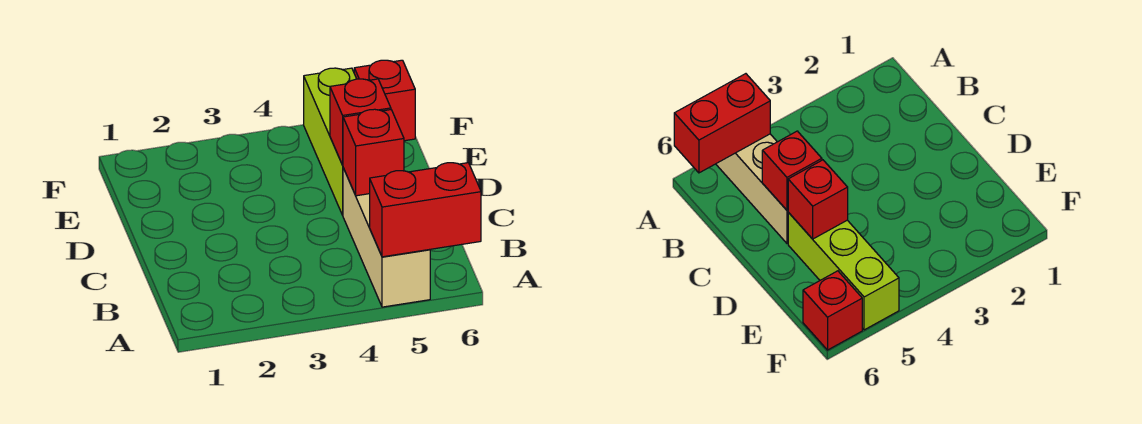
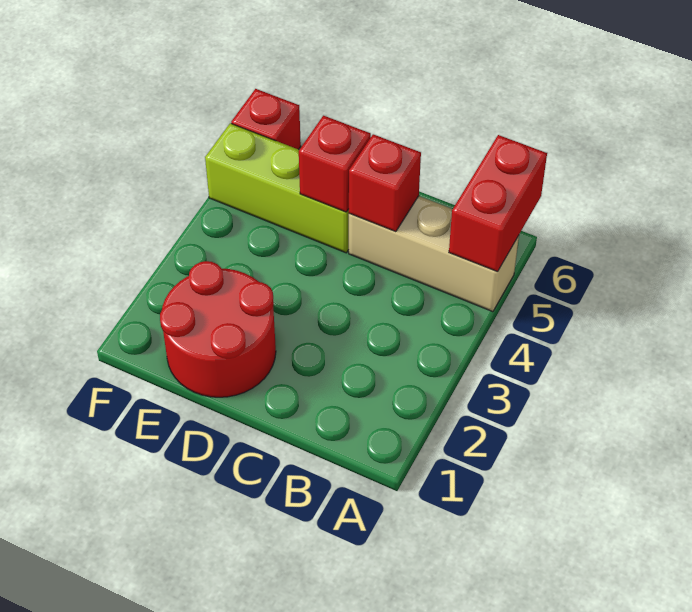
none -> red 2x2 round brick [160,261,276,397]

